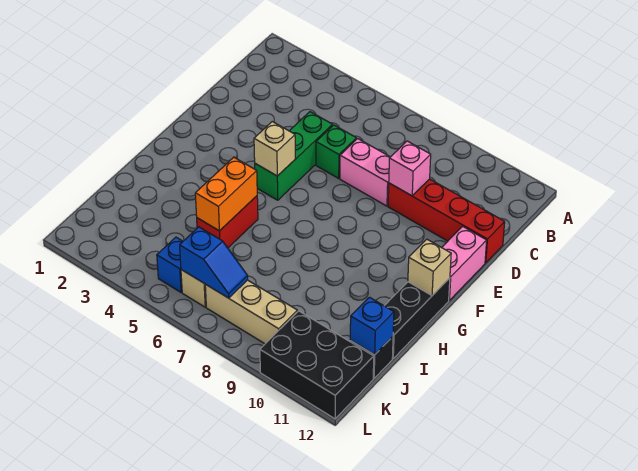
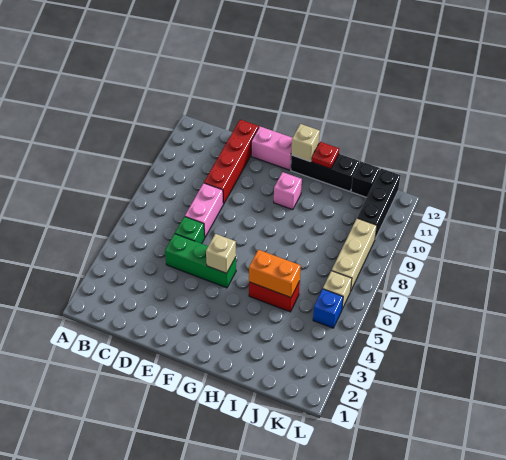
pink 1x1 brick [389,141,431,196] -> pink 1x1 brick moved to [274,172,302,210]
none -> red 1x1 plate [312,142,339,169]
blue 1x1 brick [350,297,394,355] -> none
blue 1x2 slope [180,227,248,298] -> none
black 2x3 brick [260,311,374,419] -> black 1x3 brick [357,169,400,239]

